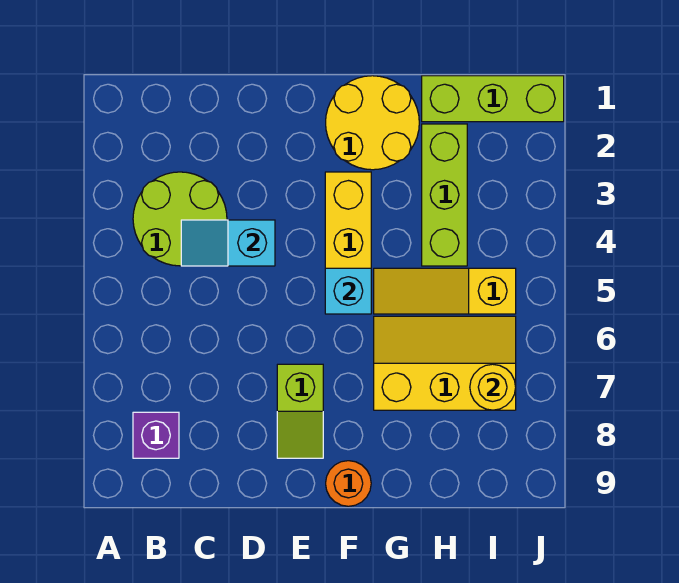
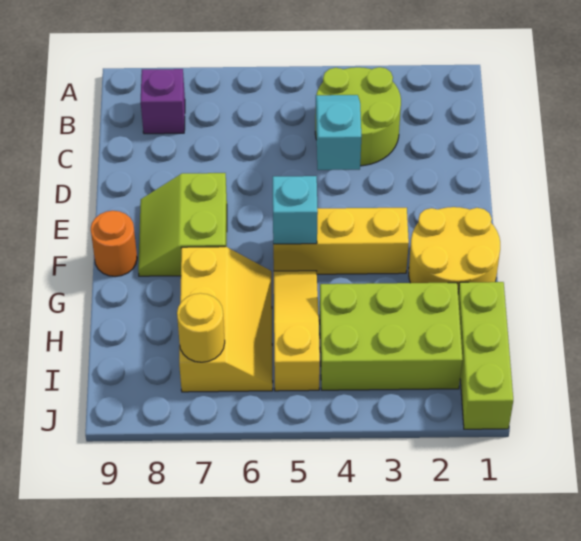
lime 1x2 slope [277,364,323,458] -> lime 2x2 slope [138,173,227,276]
lime 1x3 brick [422,124,467,266] -> lime 2x3 brick [320,283,463,390]

